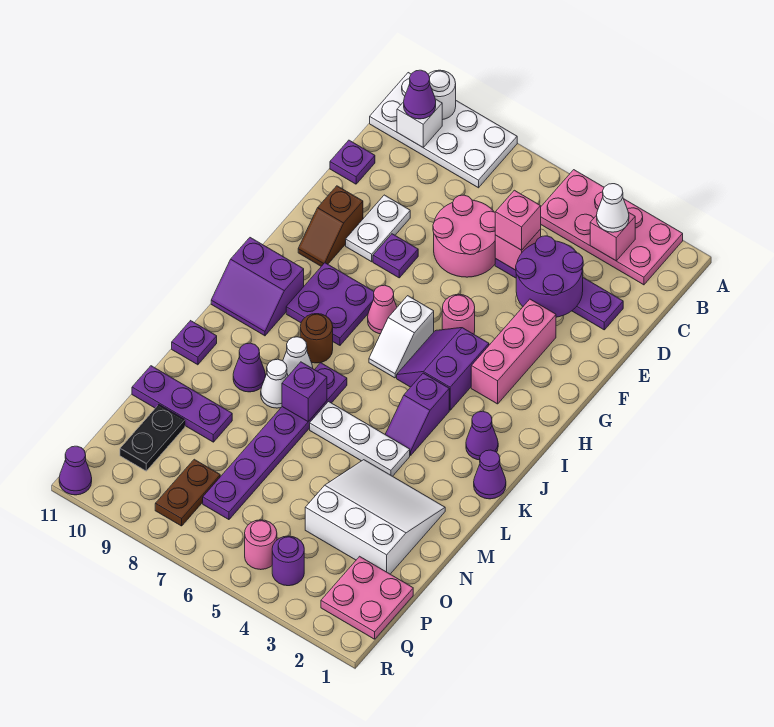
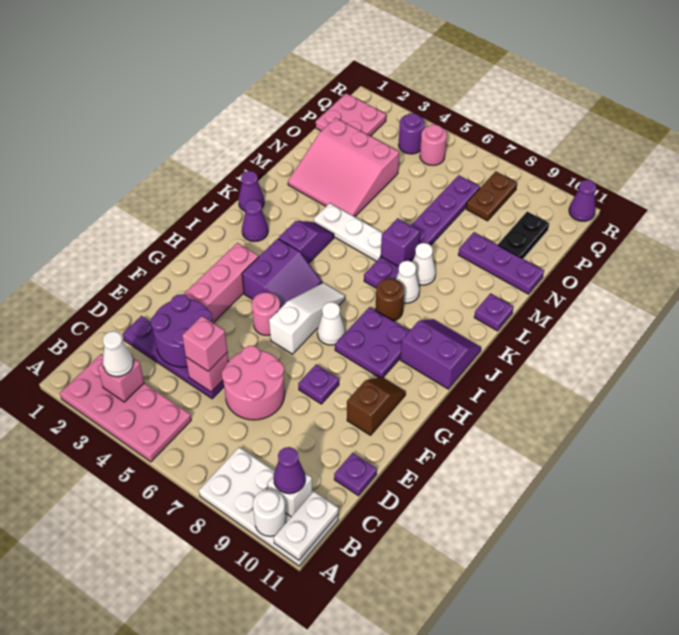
white 1x2 plate [346,195,410,262] -> white 1x2 plate moved to [274,491,338,560]
white 1x2 slope [369,296,434,378] -> white 1x3 slope [269,283,345,354]
pink 1x1 cone [368,285,397,334] -> white 1x1 cone [317,302,345,345]
purple 1x1 cone [233,343,266,392] -> none
white 3x3 slope [305,460,445,574] -> pink 3x3 slope [288,118,399,217]

